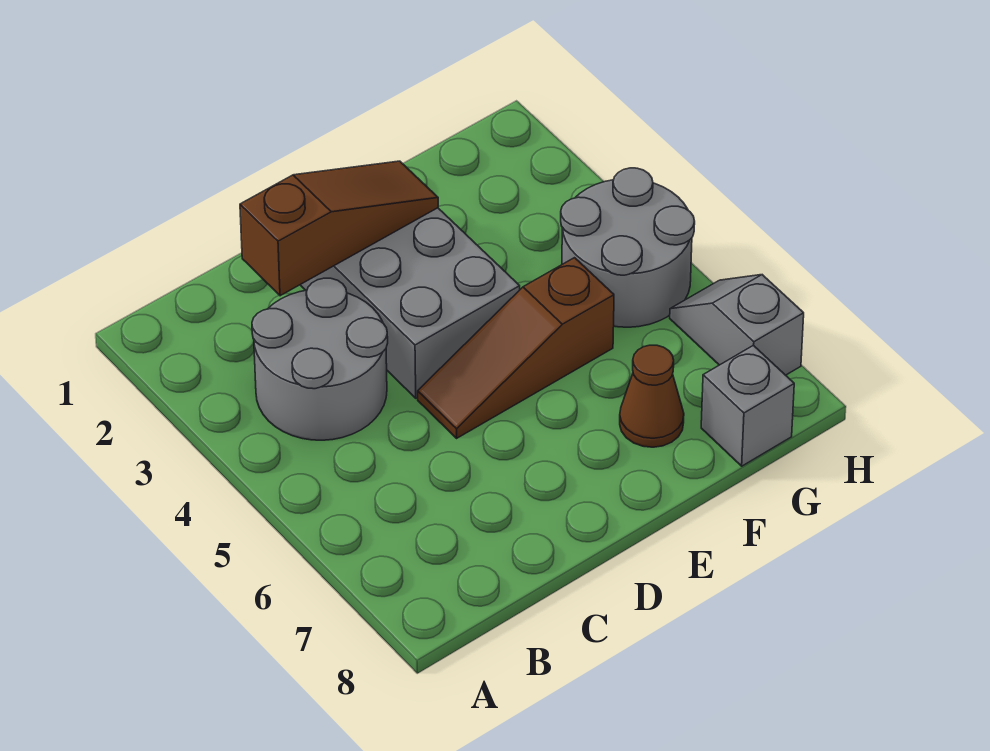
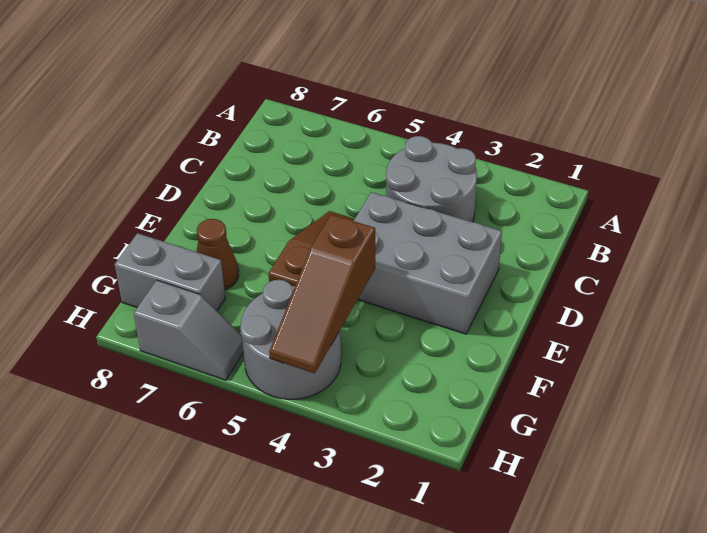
brown 1x3 slope [240,161,438,296] -> brown 1x3 slope moved to [269,214,375,374]
grey 1x1 brick [701,345,794,466] -> grey 1x2 brick [115,233,225,311]

